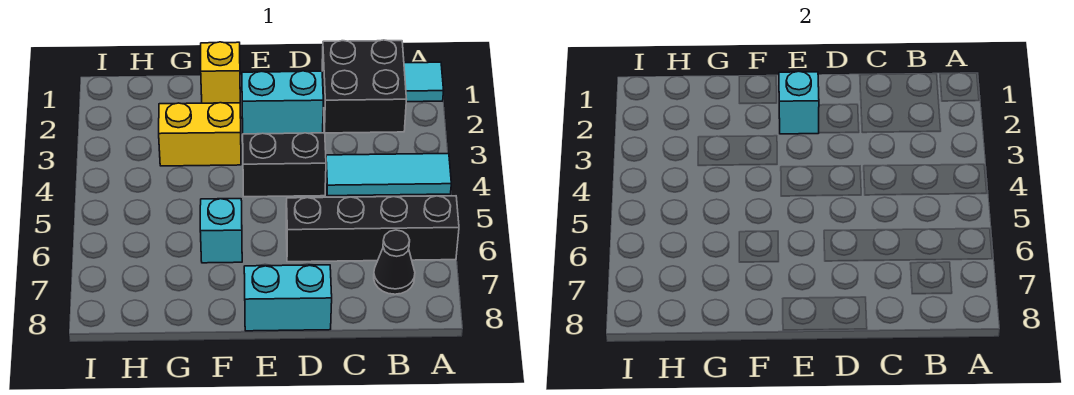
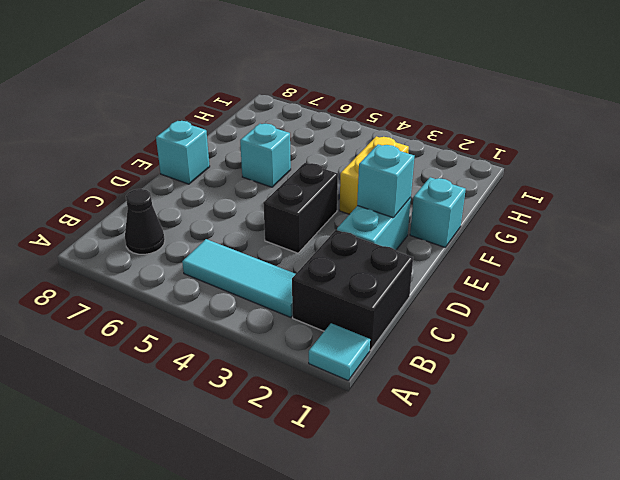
cyan 1x3 tile [326,154,451,196] -> cyan 1x3 tile turned to [182,239,295,317]
black 1x4 brick [286,196,459,262] -> none
cyan 1x2 brick [244,265,332,331] -> cyan 1x1 brick [156,121,210,184]
yellow 1x1 brick [201,42,240,103] -> cyan 1x1 brick [410,177,466,247]

